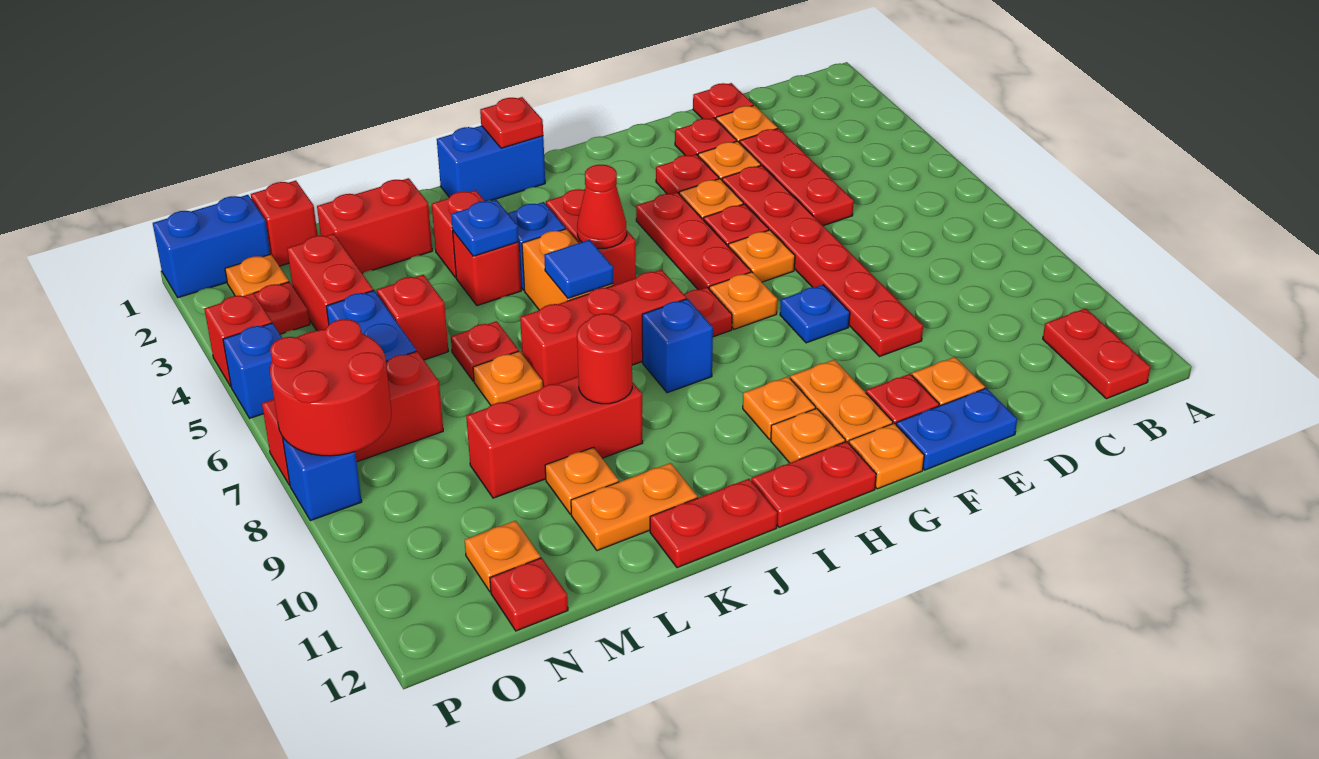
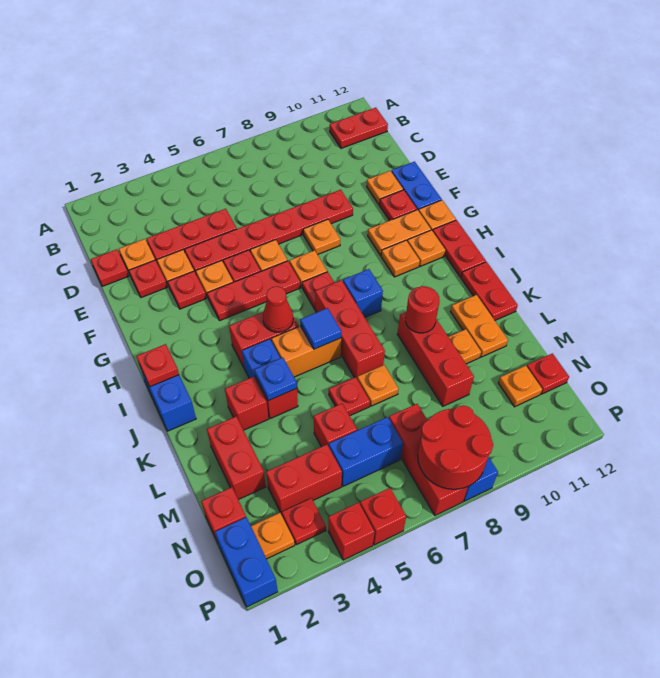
blue 1x1 plate [780,285,850,343] -> orange 1x1 plate [303,219,340,255]
blue 1x1 brick [223,323,282,418] -> red 1x1 brick [360,488,406,545]

